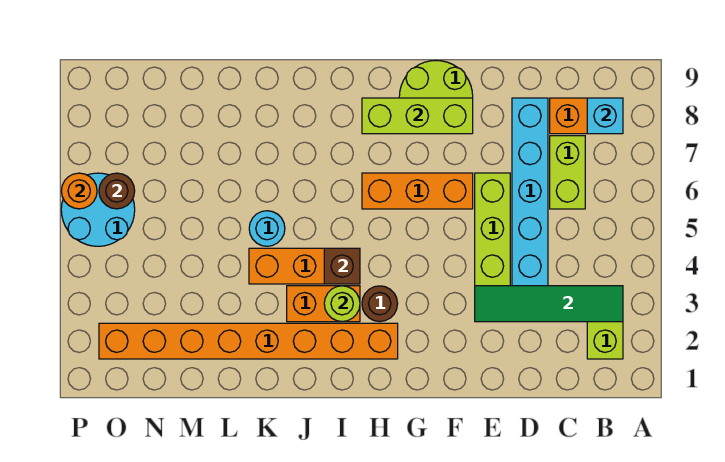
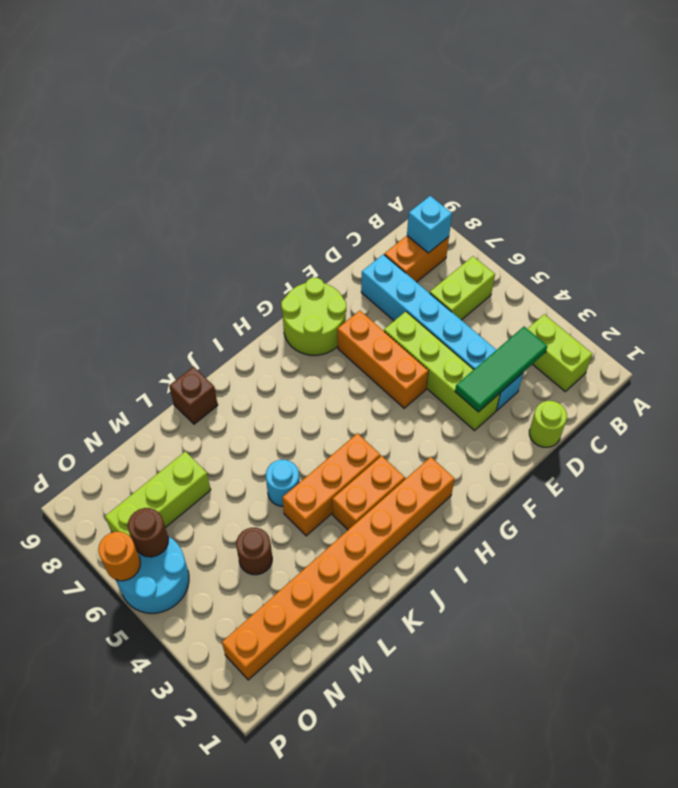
green 1x4 tile [475,286,623,322] -> green 1x3 tile [455,327,547,412]
lime 1x2 brick [550,136,585,209] -> lime 1x2 brick turned to [430,256,495,320]
orange 1x3 brick [362,173,473,209] -> orange 1x3 brick turned to [337,311,428,408]
lime 1x3 brick [362,98,473,134] -> lime 1x3 brick moved to [105,451,211,537]
brown 1x1 round brick [362,286,398,322] -> brown 1x1 round brick moved to [236,528,272,575]
lime 1x1 round brick [324,286,360,322] -> lime 1x1 round brick moved to [529,401,567,447]
brown 1x1 brick [324,248,360,284] -> brown 1x1 brick moved to [169,367,218,424]

